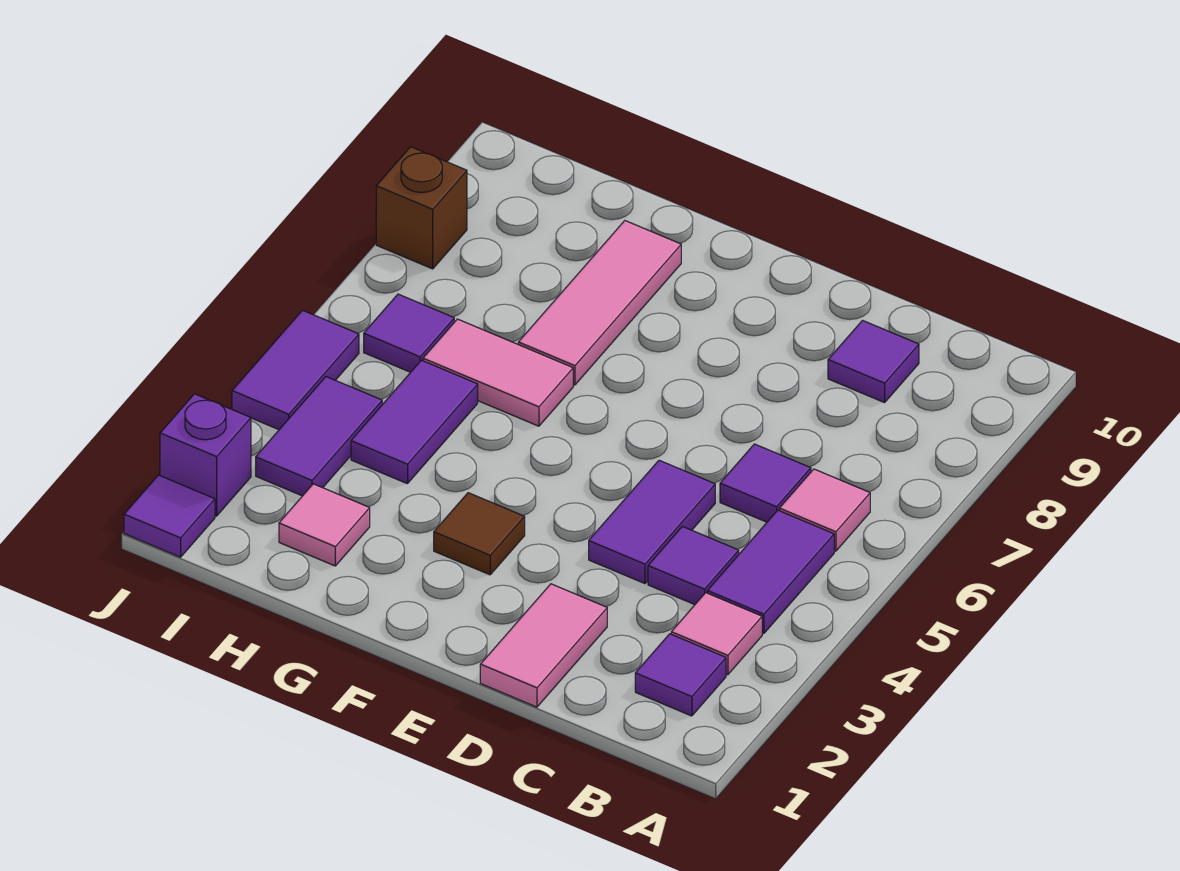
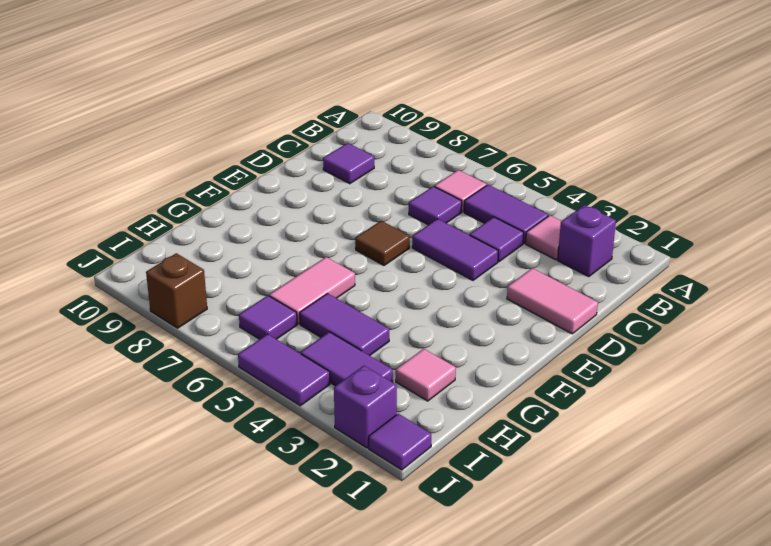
purple 1x1 tile [635,634,726,716] -> purple 1x1 brick [558,205,616,277]
brown 1x1 tile [434,493,525,575] -> brown 1x1 tile moved to [355,221,410,265]
pink 1x3 tile [518,221,681,385] -> none

